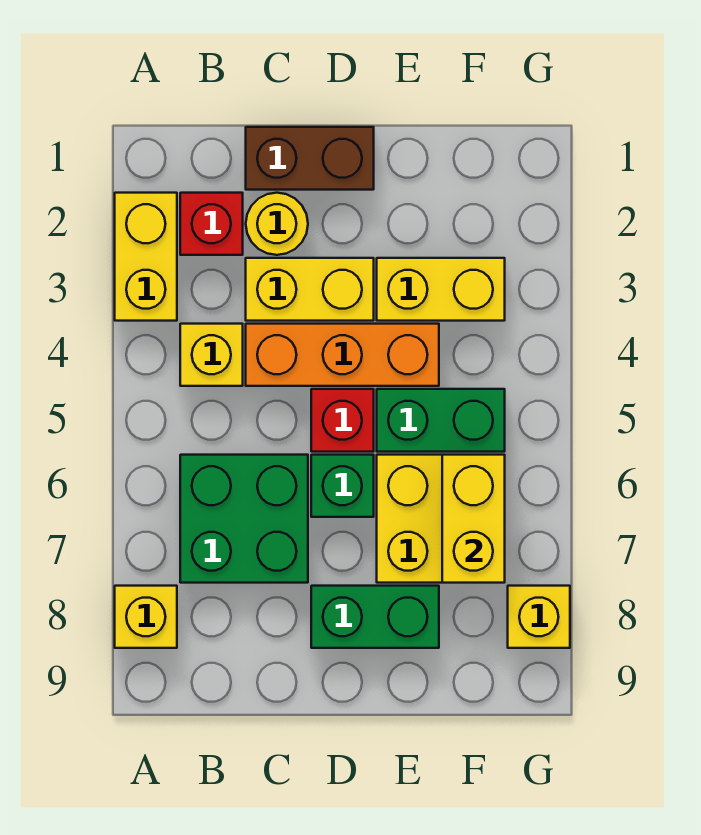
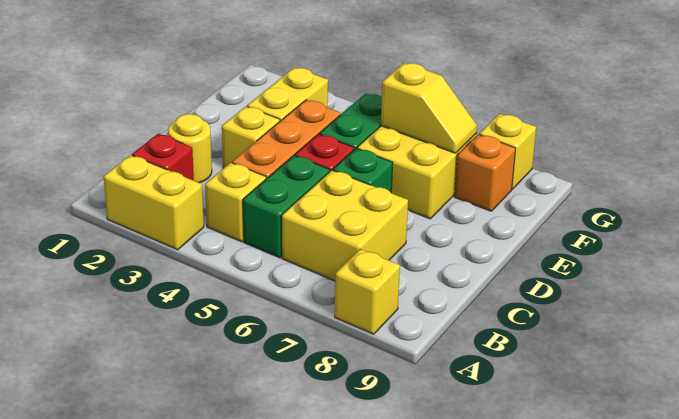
green 2x2 brick [180,455,308,583] -> yellow 2x2 brick [282,170,408,281]
brown 1x2 brick [246,127,374,190] -> none
yellow 1x2 brick [246,258,374,321] -> yellow 1x1 brick [222,106,280,168]
green 1x2 brick [311,586,439,648] -> green 1x2 brick moved to [243,156,330,258]
yellow 1x2 brick [442,455,505,583] -> yellow 1x2 slope [381,63,477,153]
none -> orange 1x1 brick [455,134,515,211]

